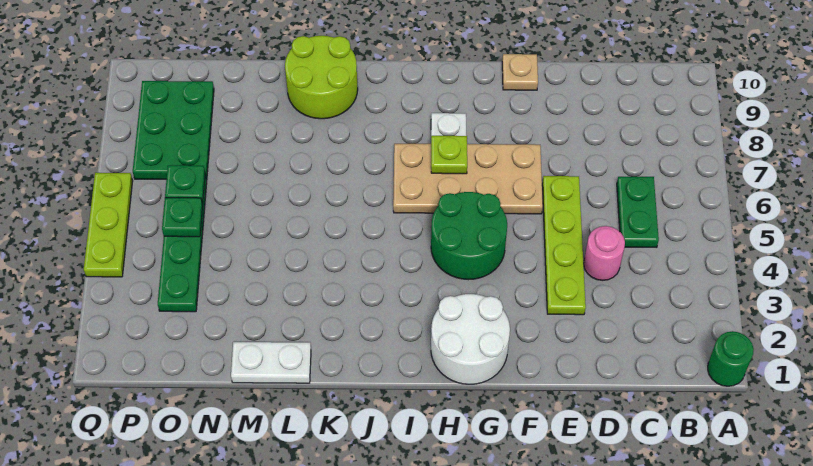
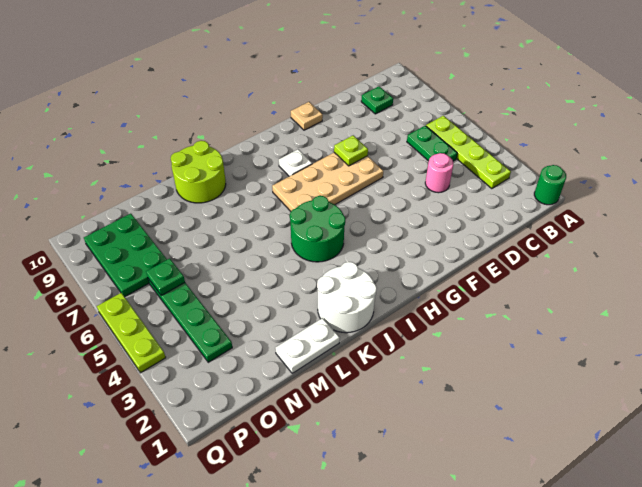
lime 1x4 plate [542,176,586,315] -> lime 1x4 plate moved to [426,116,511,189]
white 2x2 round brick [431,294,510,384] -> white 2x2 round brick moved to [317,262,377,333]
green 2x2 round brick [431,192,507,280] -> green 2x2 round brick moved to [290,196,345,262]
lime 1x1 plate [431,136,467,174] -> lime 1x1 plate moved to [334,135,368,166]
green 1x1 plate [162,198,203,237] -> green 1x1 plate moved to [361,86,393,114]

